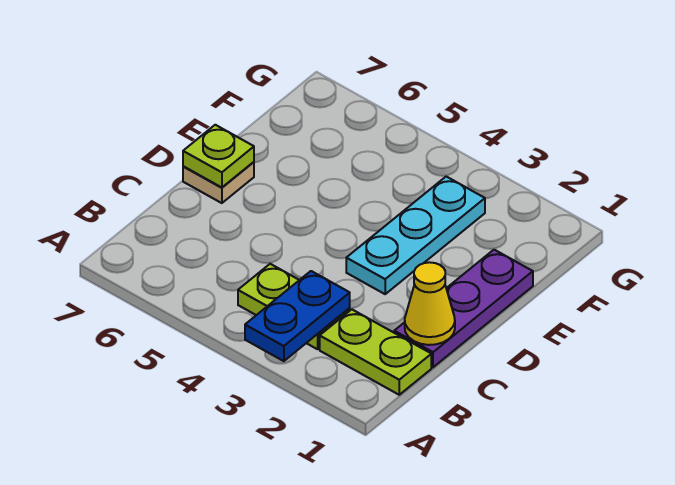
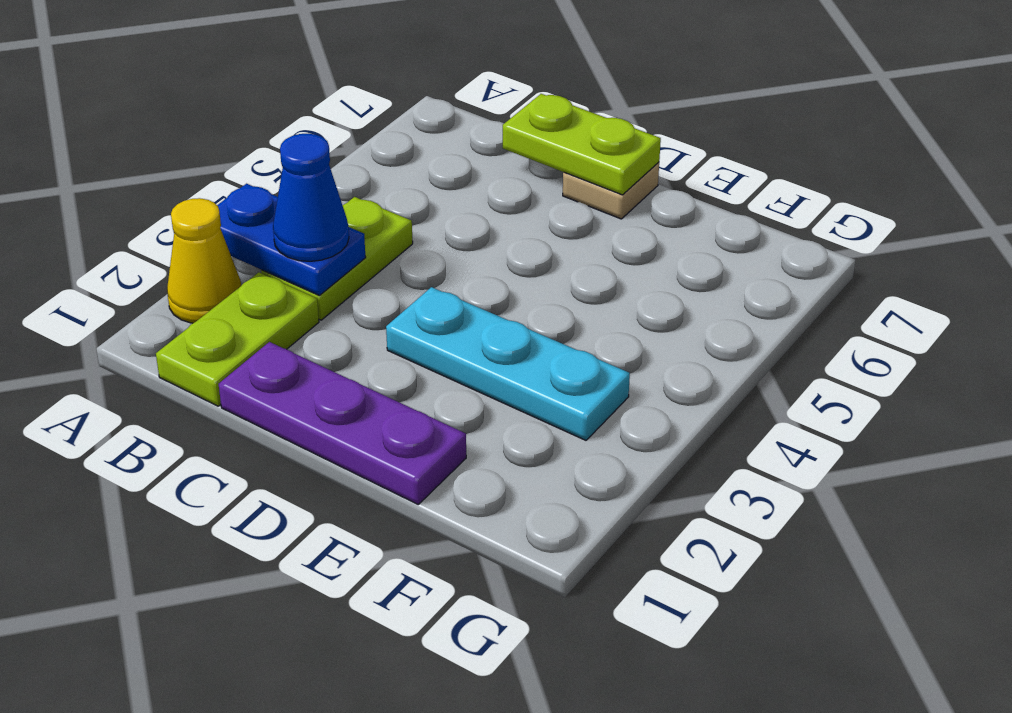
none -> blue 1x1 cone [273,134,349,261]
yellow 1x1 cone [405,262,455,345] -> yellow 1x1 cone moved to [167,198,241,323]
lime 1x1 plate [183,125,254,187] -> lime 1x2 plate [503,94,661,195]

